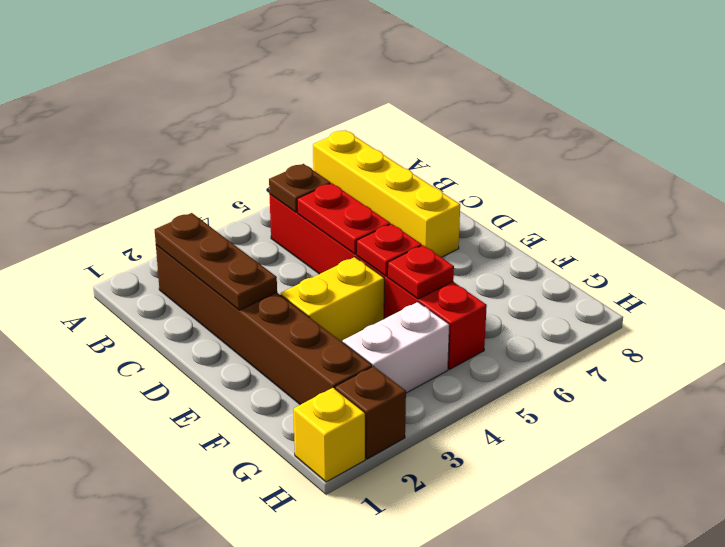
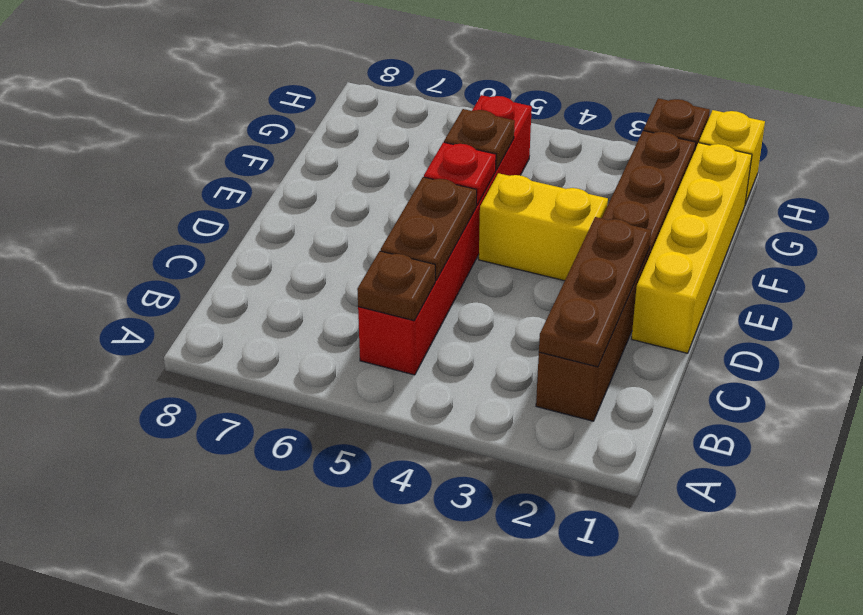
yellow 1x4 brick [313,130,460,257] -> yellow 1x4 brick moved to [632,143,752,353]
red 1x2 plate [297,183,390,254] -> brown 1x2 plate [381,177,477,281]
red 1x1 plate [388,245,454,299] -> brown 1x1 plate [444,109,515,170]
white 1x2 brick [343,302,450,393] -> none

